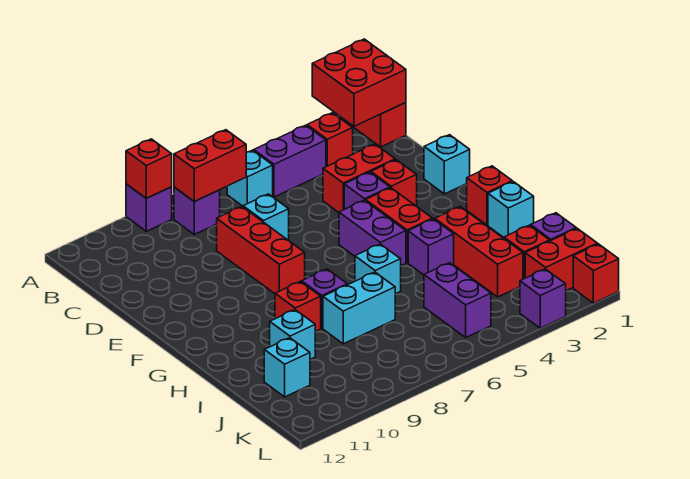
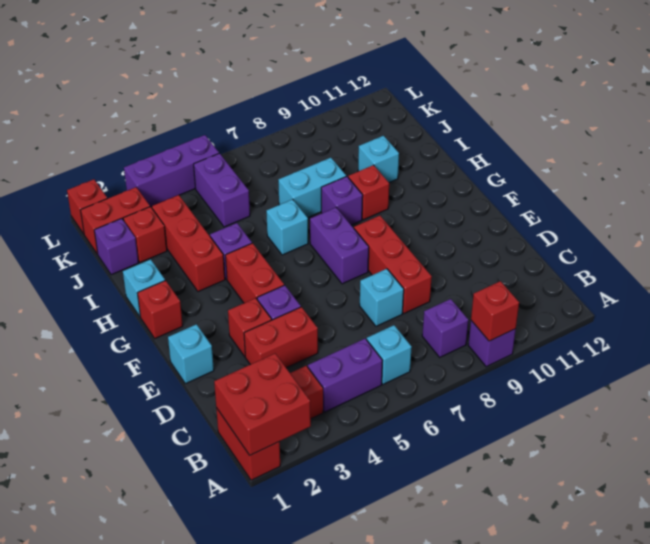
red 1x2 brick [174,130,246,201] -> none
purple 1x2 brick [339,200,406,265] -> purple 1x2 brick moved to [310,208,369,284]
cyan 1x1 brick [264,338,310,397] -> none
purple 1x1 brick [520,269,566,328] -> purple 1x3 brick [124,135,219,207]

